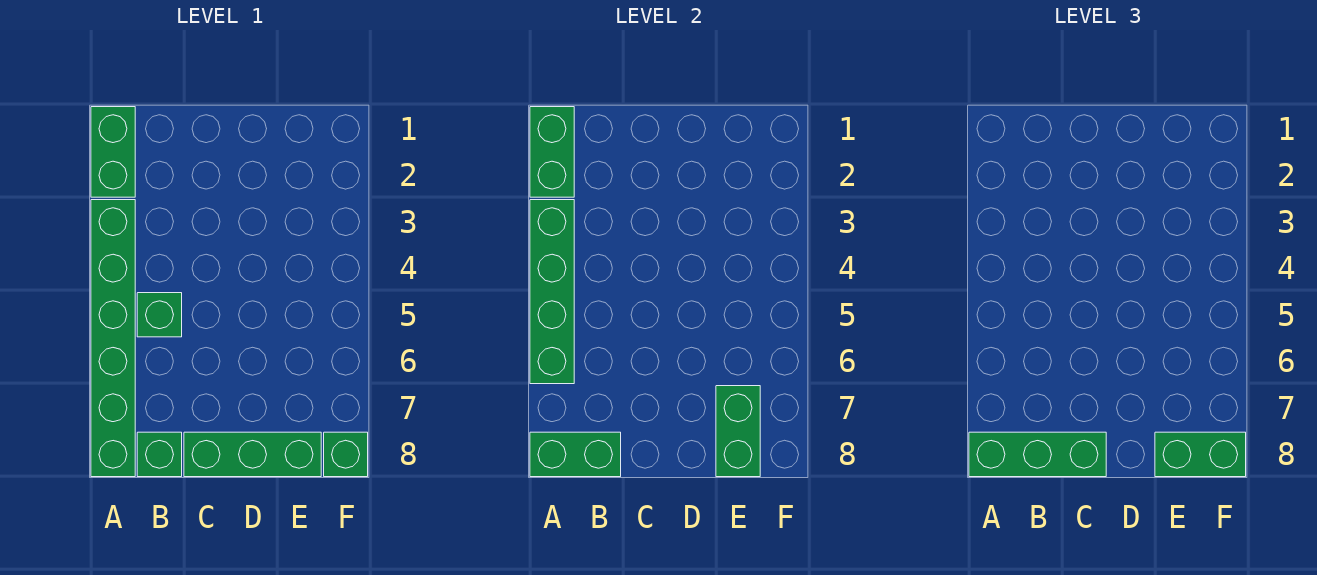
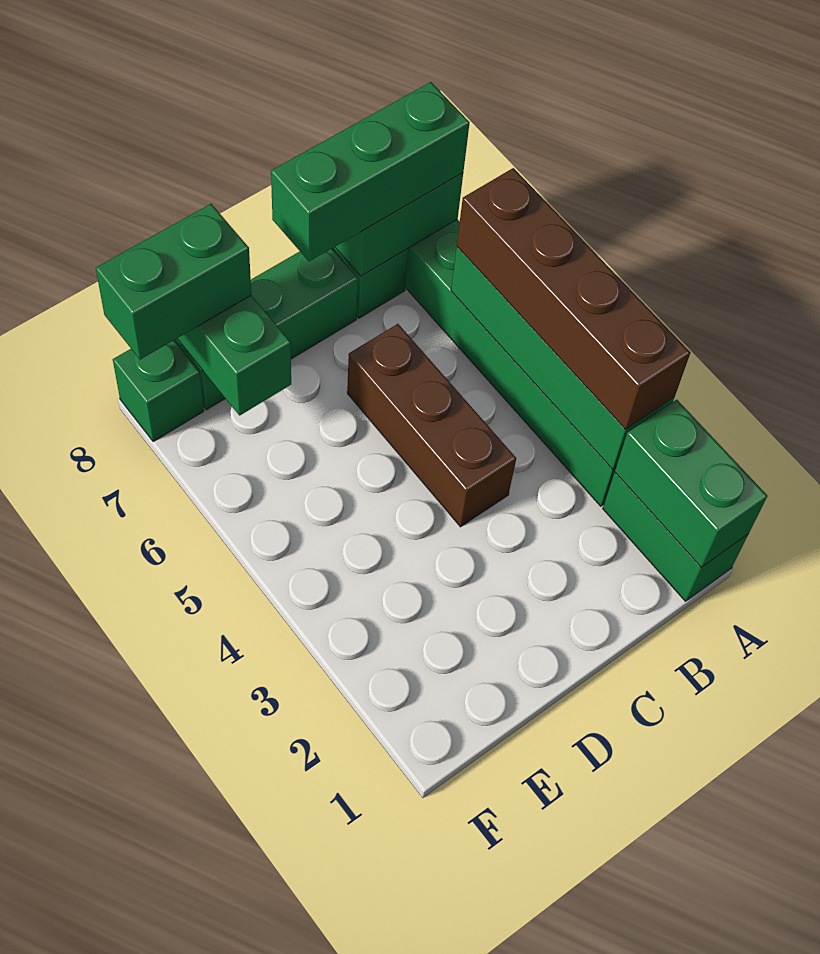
none -> brown 1x4 brick [457,168,691,429]
green 1x1 brick [137,293,182,337] -> none
none -> brown 1x3 brick [347,324,516,527]

